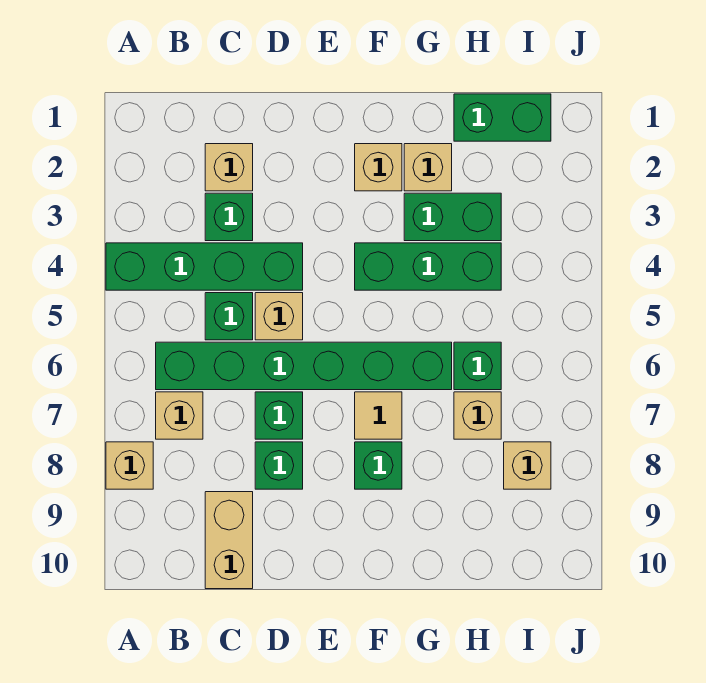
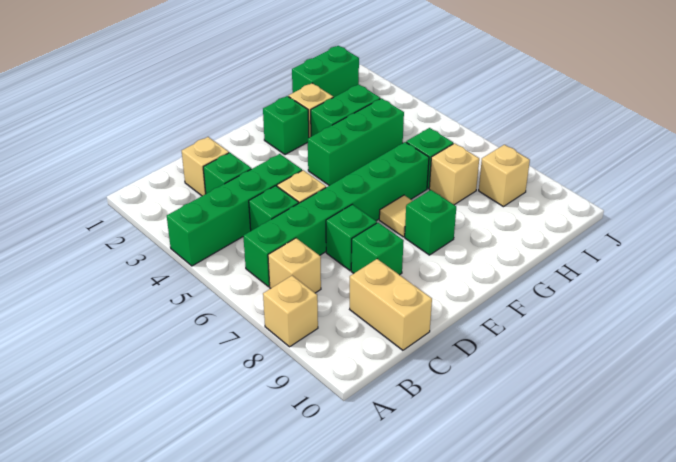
tan 1x1 brick [355,144,402,191] -> green 1x1 brick [263,96,309,155]

